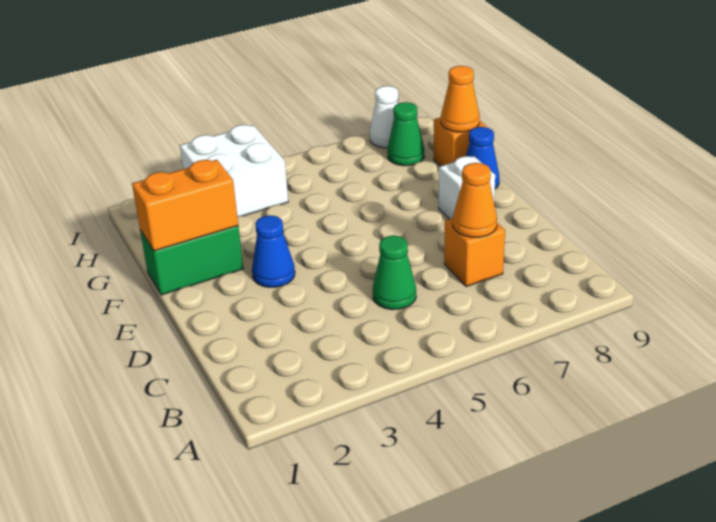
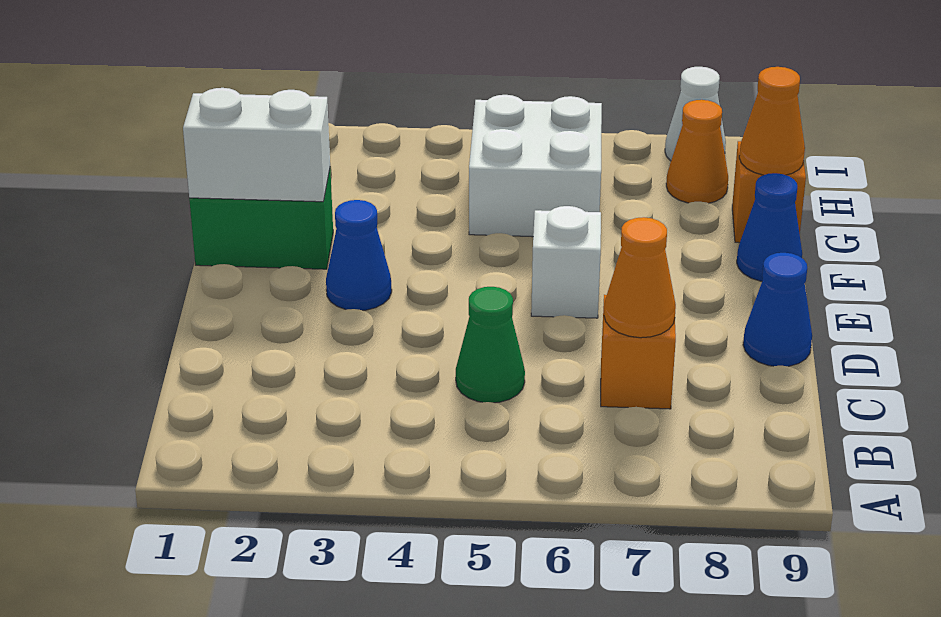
none -> blue 1x1 cone [743,253,812,366]
white 1x1 brick [439,156,495,219] -> white 1x1 brick moved to [531,206,601,318]
orange 1x2 brick [132,160,238,251] -> white 1x2 brick [183,88,330,202]
white 2x2 brick [180,125,288,216] -> white 2x2 brick moved to [469,95,602,237]
green 1x1 cone [387,102,424,166] -> orange 1x1 cone [666,100,728,203]

